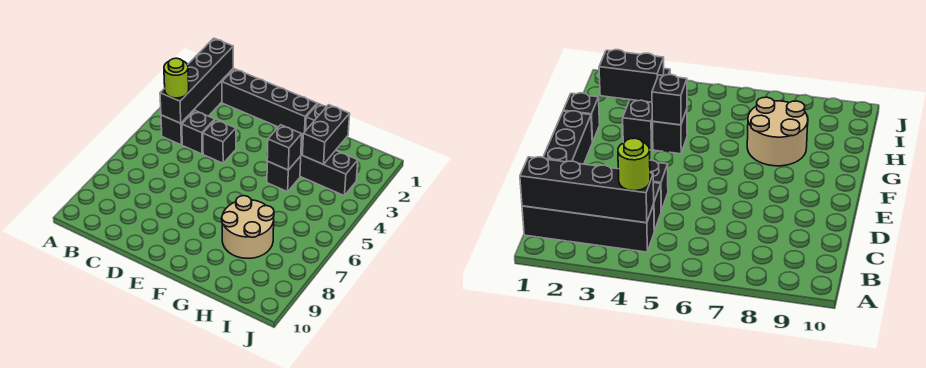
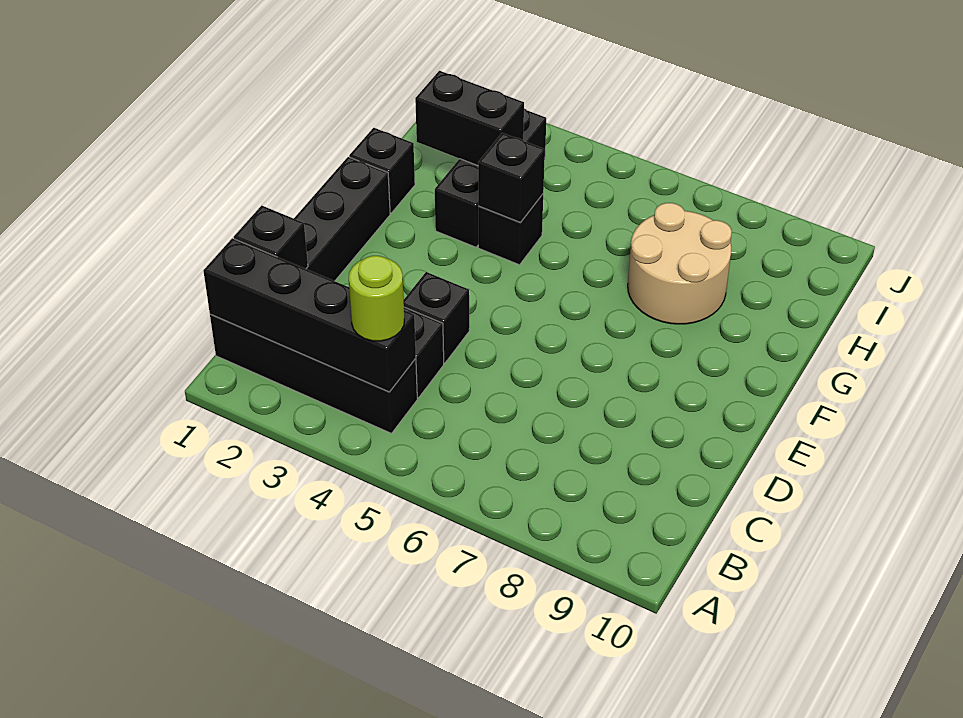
none -> black 1x1 brick [234,206,308,269]

